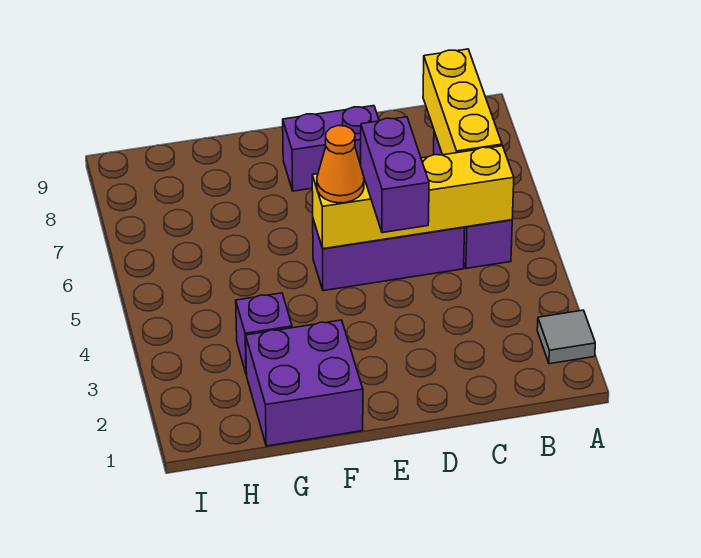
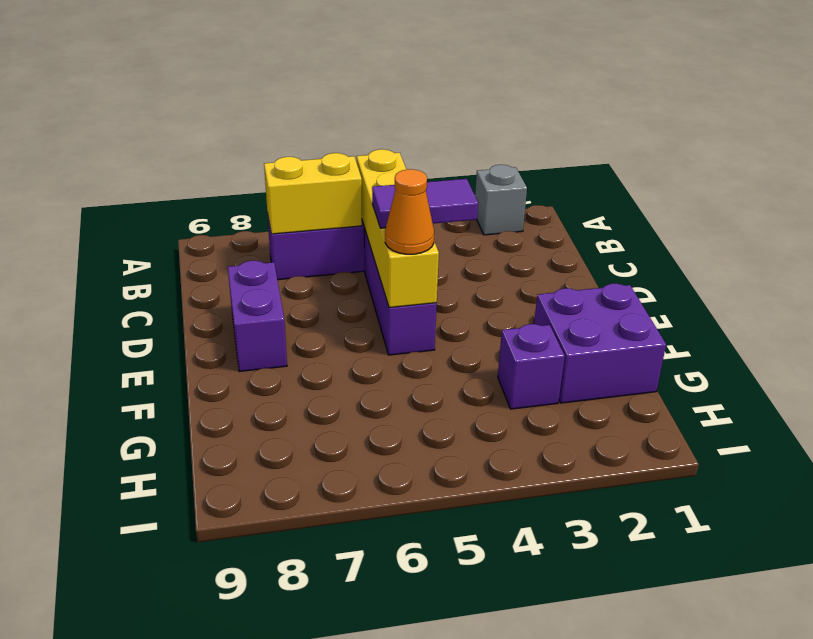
grey 1x1 tile [537,310,595,364] -> grey 1x1 brick [475,165,527,235]
yellow 1x3 brick [423,49,502,155] -> yellow 1x2 brick [264,153,362,234]
purple 1x2 brick [361,117,429,233] -> purple 1x2 tile [372,179,478,228]

